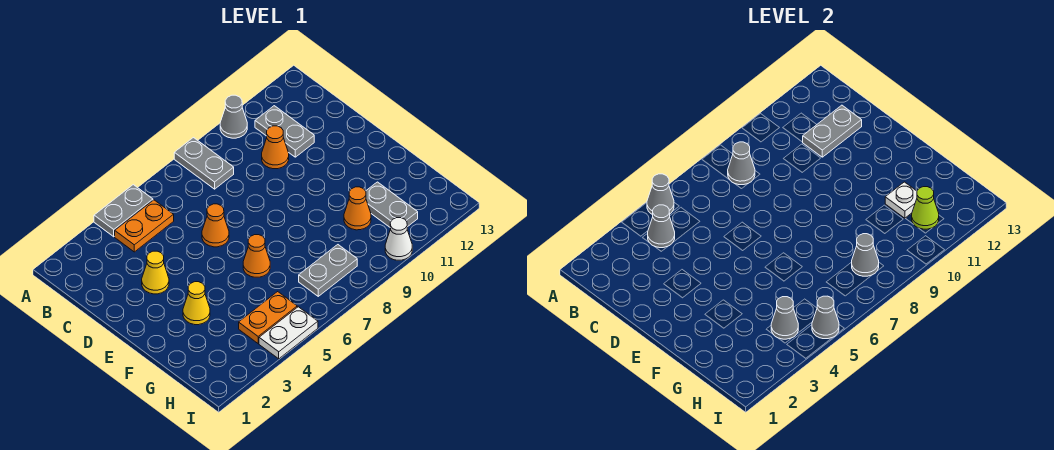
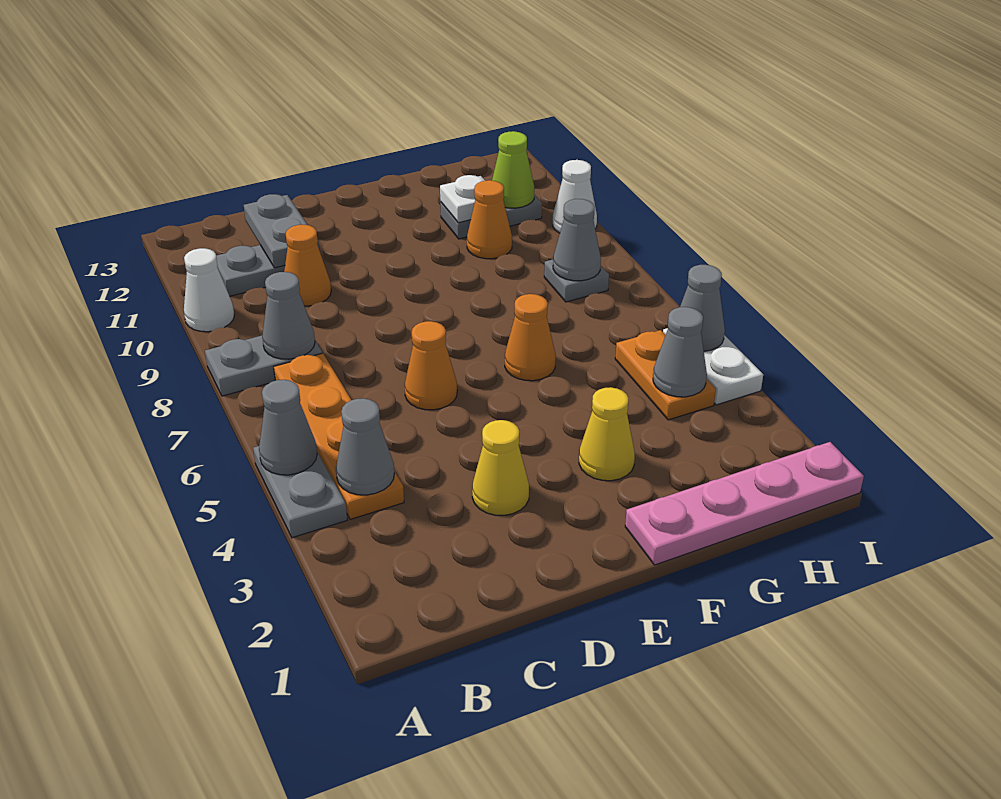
grey 1x1 cone [220,95,247,138] -> white 1x1 cone [184,248,234,332]
orange 1x2 plate [115,200,174,252] -> orange 1x4 plate [274,353,404,519]
none -> pink 1x4 plate [625,442,864,565]
grey 1x2 plate [299,245,357,296] -> grey 1x1 plate [544,259,609,302]

